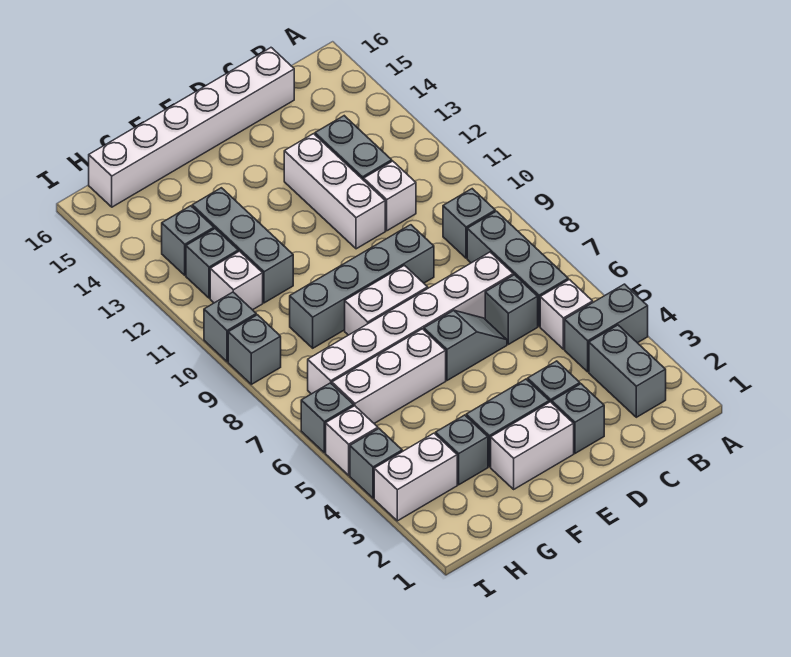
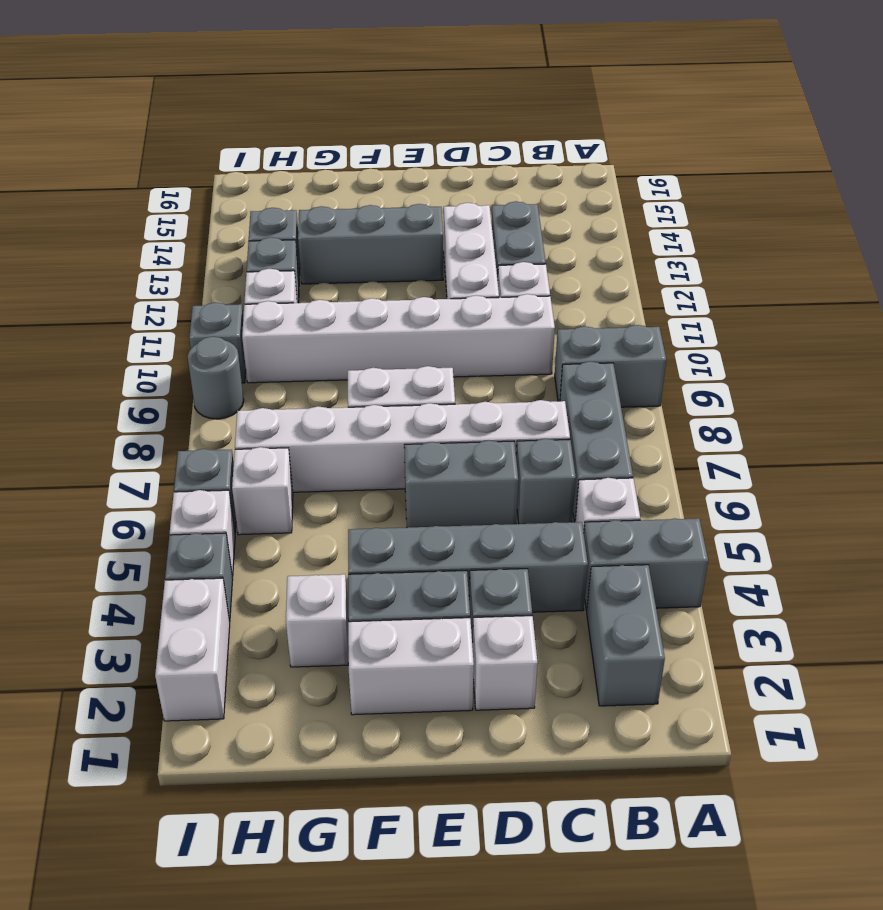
grey 1x1 brick [443,189,495,258] -> grey 1x2 brick [555,325,666,407]
white 1x6 brick [89,48,294,207] -> white 1x6 brick moved to [242,294,555,383]
grey 1x1 brick [552,384,604,453] -> white 1x1 brick [472,616,538,710]
grey 1x2 slope [424,310,507,380] -> grey 1x2 brick [404,440,518,528]
grey 1x4 brick [290,225,434,348] -> grey 1x4 brick moved to [348,522,588,612]
white 1x3 brick [332,329,446,423] -> white 1x1 brick [232,447,293,535]
grey 1x1 brick [436,415,488,485] -> white 1x1 brick [286,574,349,667]
grey 1x3 brick [192,188,293,303] -> grey 1x3 brick turned to [298,204,443,284]
white 1x2 brick [374,433,457,521] -> white 1x2 brick turned to [155,578,230,721]
grey 1x1 brick [228,315,281,384] -> grey 1x1 round brick [187,337,244,419]

